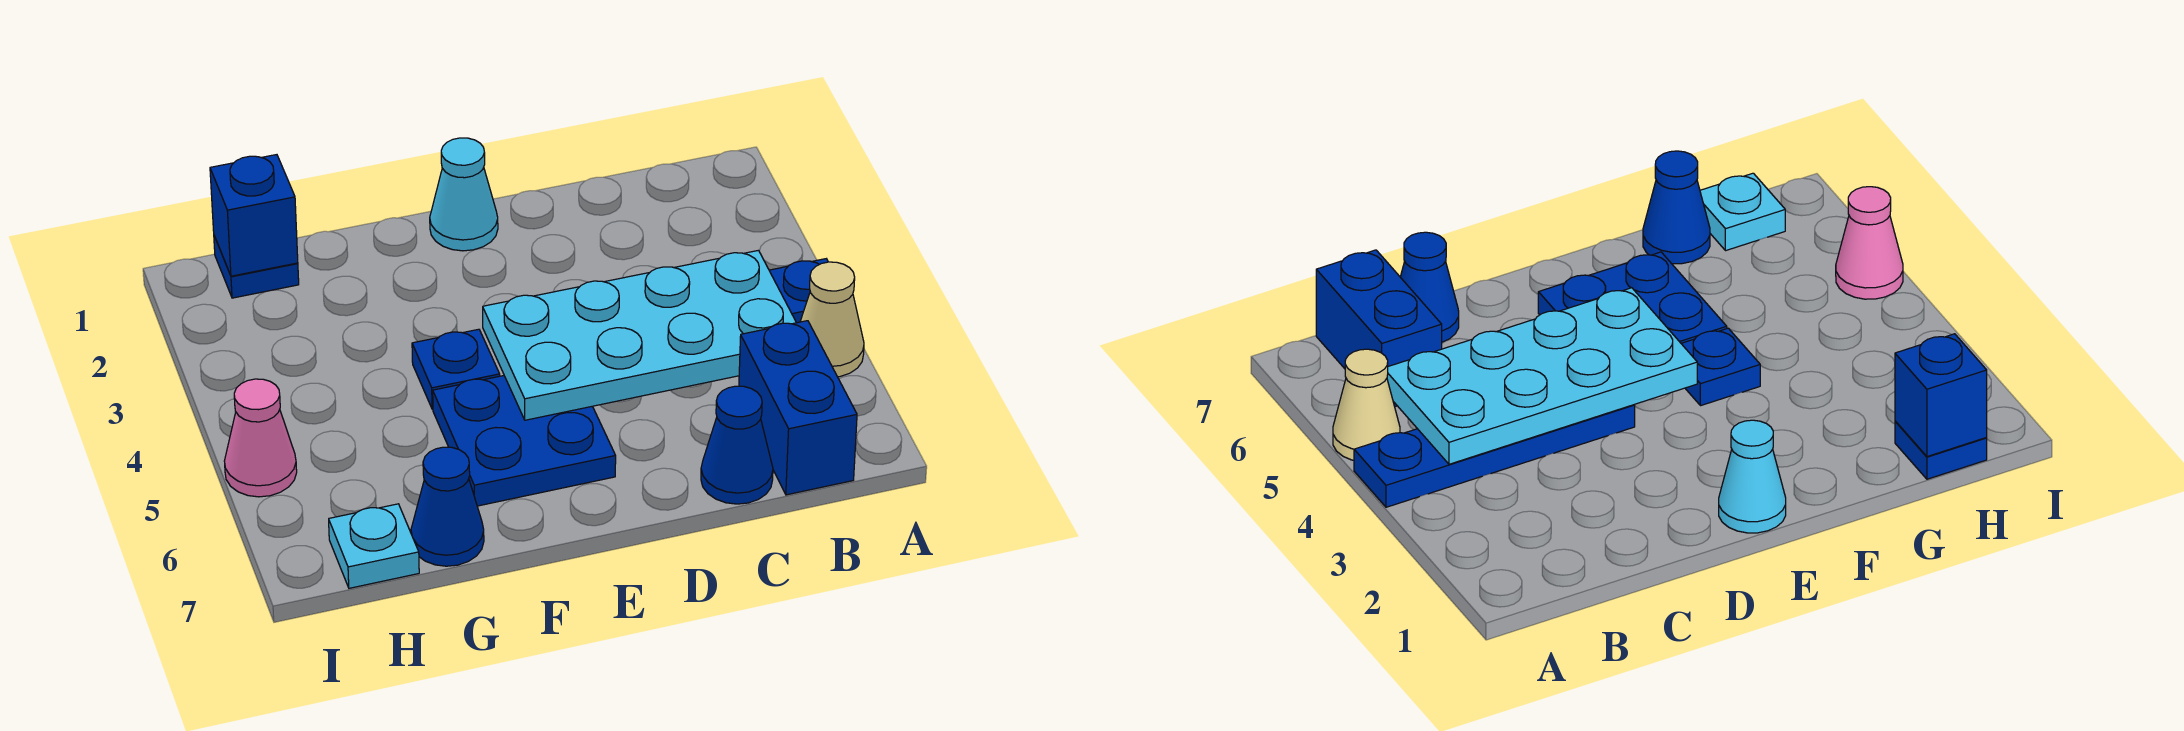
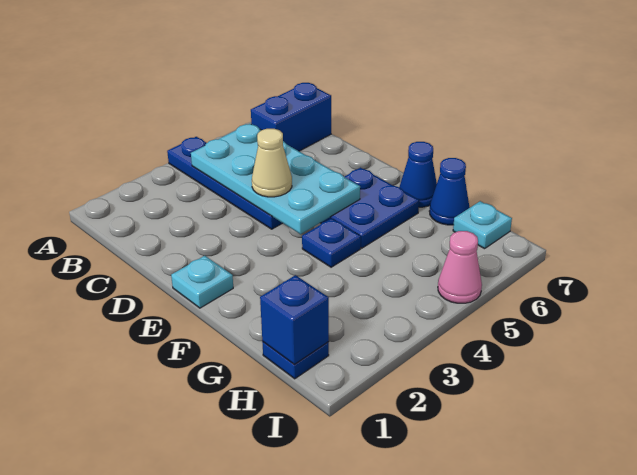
tan 1x1 cone [800,262,864,377] -> tan 1x1 cone moved to [252,129,292,197]
blue 1x1 cone [701,386,773,504] -> blue 1x1 cone moved to [400,142,437,207]
cyan 1x1 cone [430,138,498,251] -> cyan 1x1 plate [171,256,233,308]

